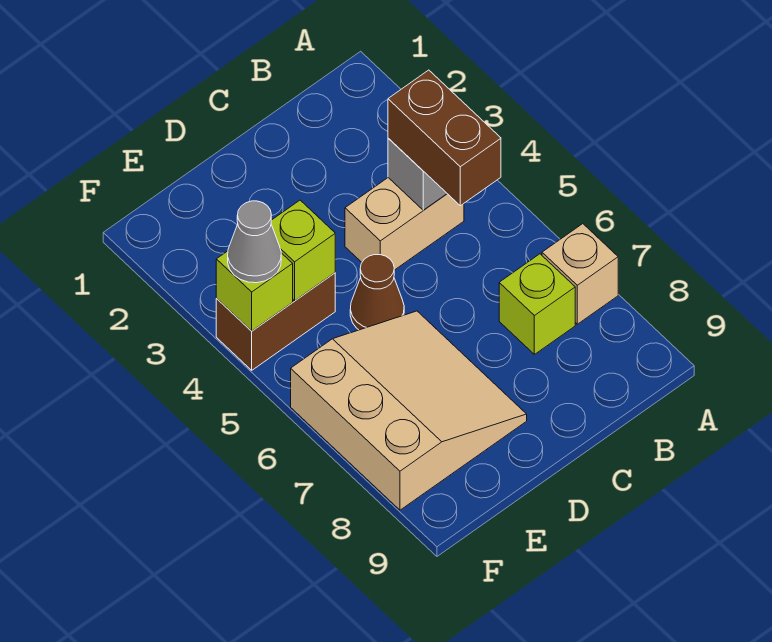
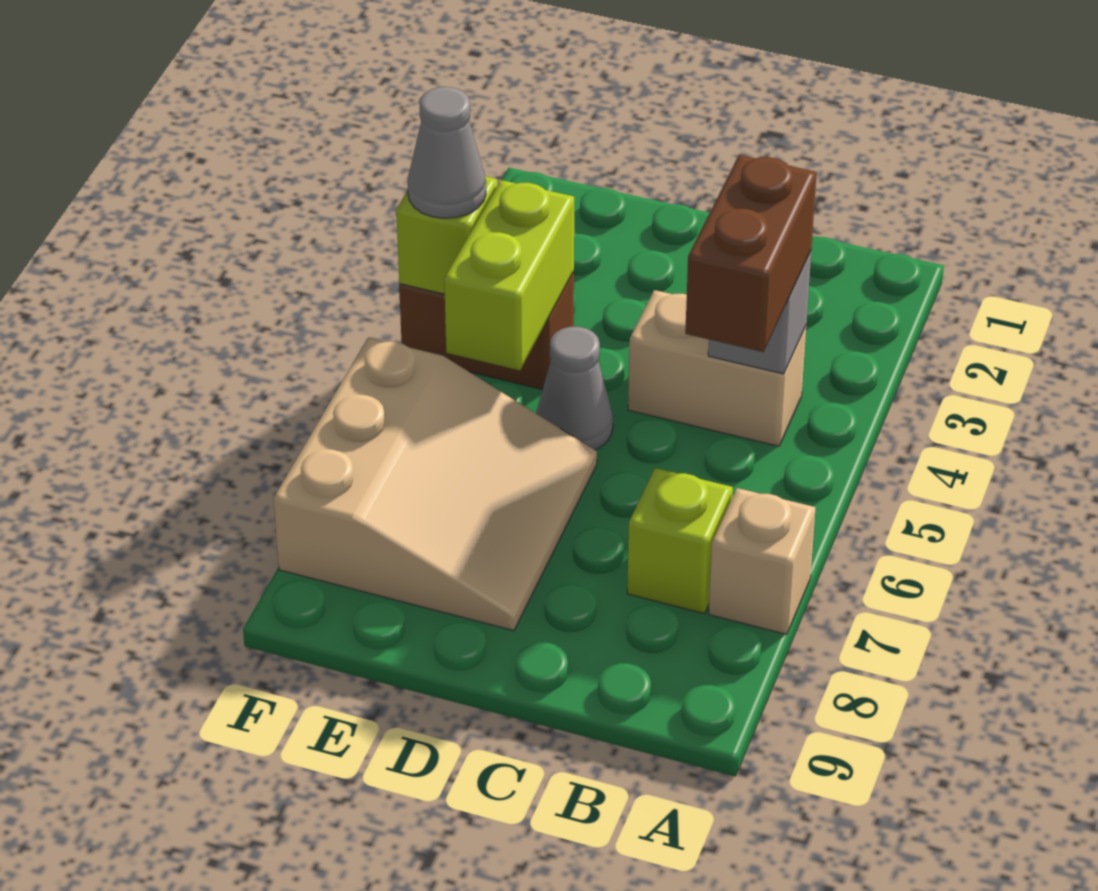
brown 1x1 cone [350,255,404,330] -> grey 1x1 cone [536,327,613,450]
lime 1x1 brick [271,200,335,301] -> lime 1x2 brick [444,180,574,370]

